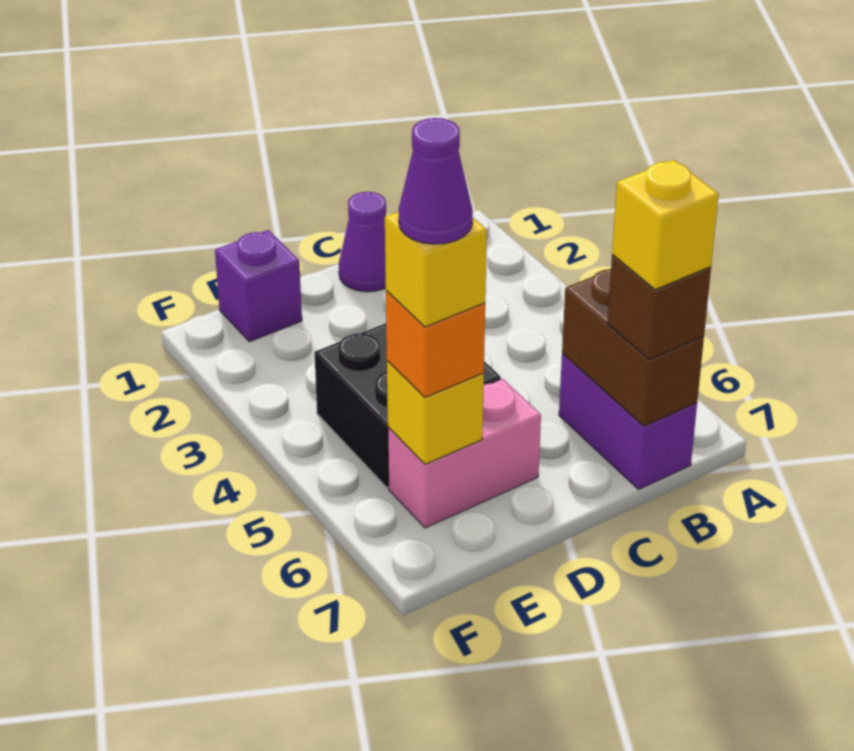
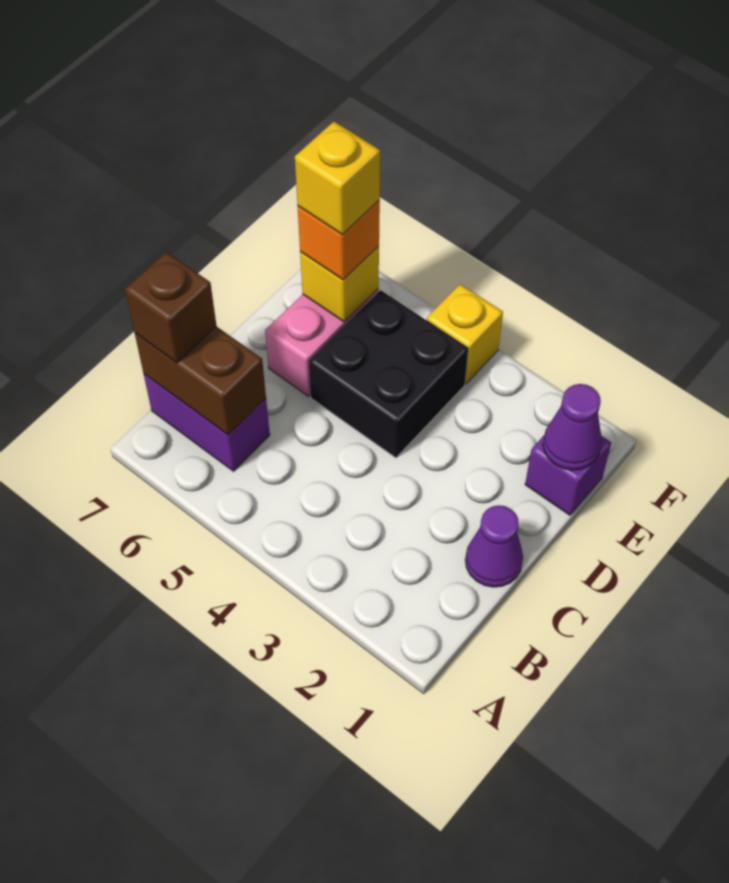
yellow 1x1 brick [612,160,719,290] -> yellow 1x1 brick moved to [427,284,503,384]
purple 1x1 cone [399,118,473,244] -> purple 1x1 cone moved to [543,384,602,470]

